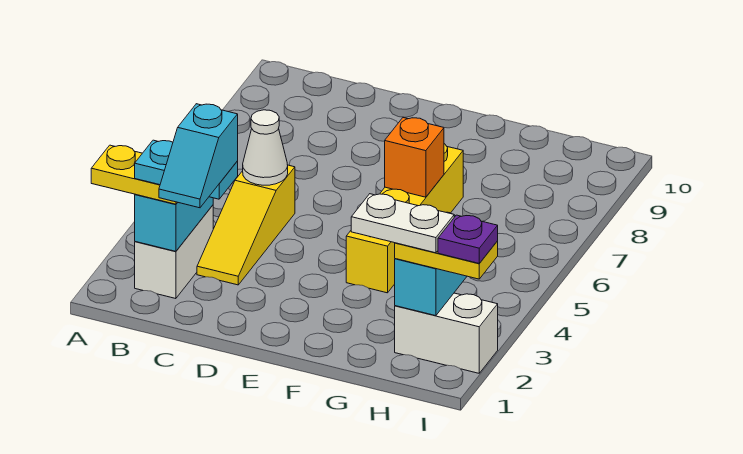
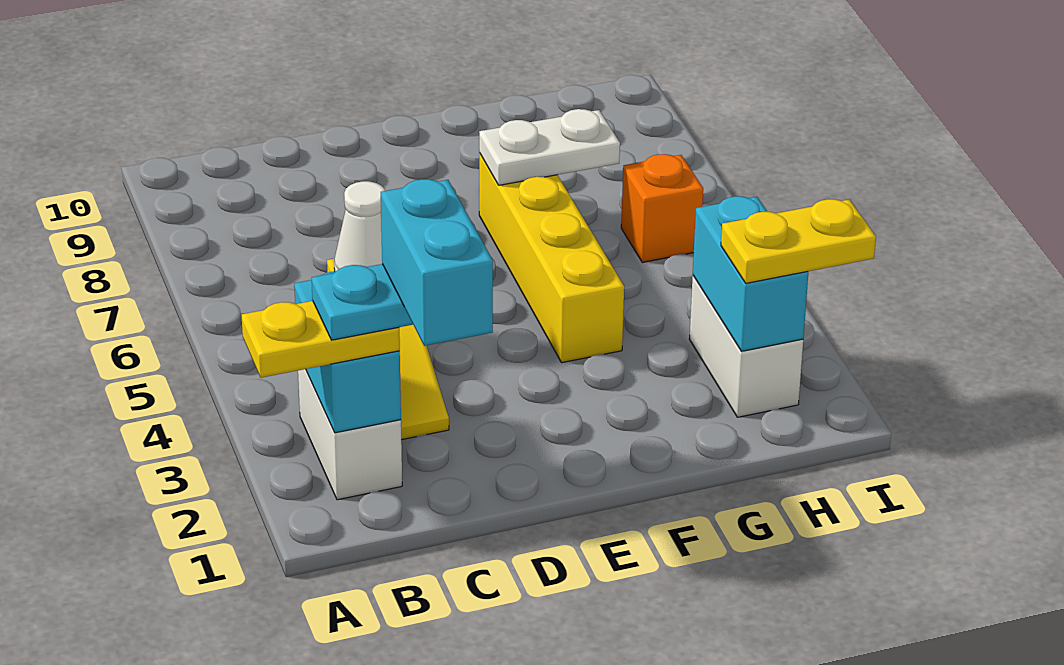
cyan 1x2 slope [159,104,238,208] -> cyan 1x2 brick [381,179,493,346]
orange 1x1 brick [385,118,444,197] -> orange 1x1 brick moved to [621,154,703,262]
white 1x2 plate [351,194,454,253] -> white 1x2 plate moved to [479,109,620,185]
white 1x2 brick [395,293,498,373] -> white 1x2 brick turned to [689,276,803,417]
purple 1x1 plate [438,215,498,263] -> none

